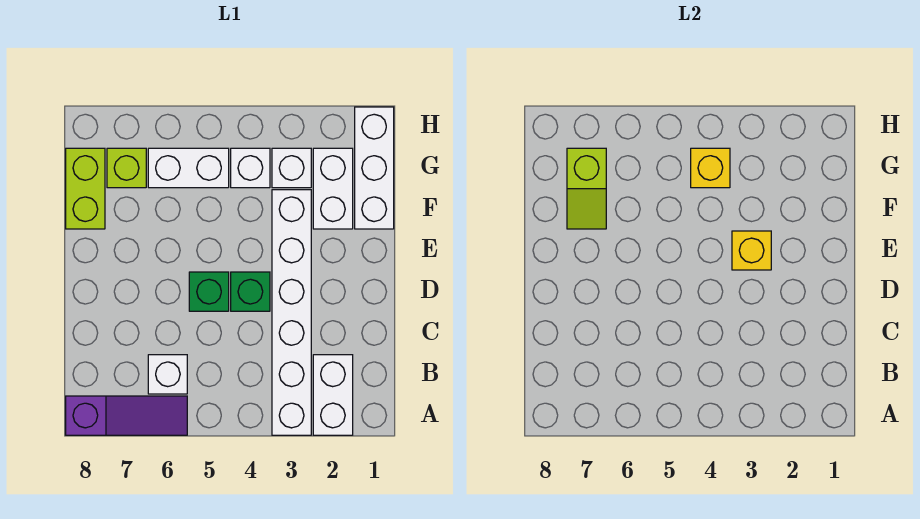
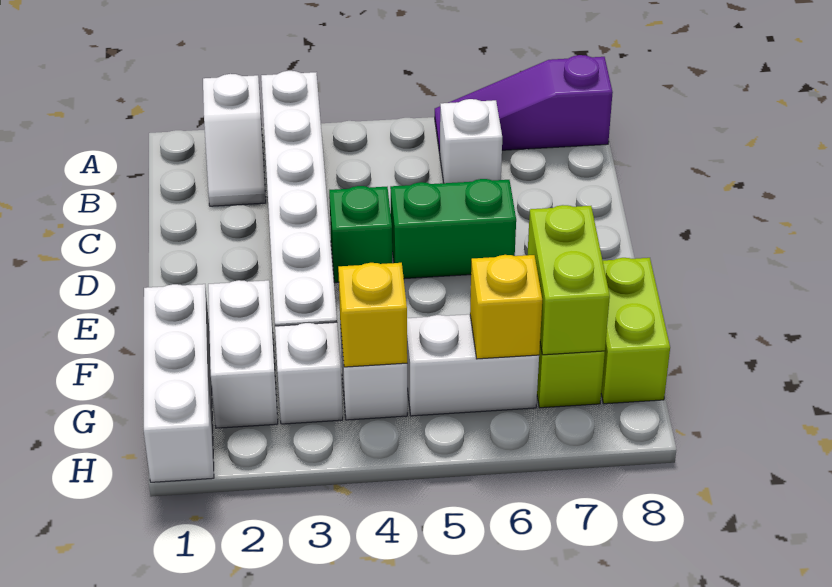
white 1x2 brick [313,355,353,435] -> white 1x2 slope [203,74,266,206]
green 1x1 brick [189,272,229,311] -> green 1x2 brick [390,179,516,279]
yellow 1x1 brick [732,231,771,270] -> yellow 1x1 brick moved to [470,255,542,359]
lime 1x2 slope [567,148,606,229] -> lime 1x2 brick [528,205,610,355]

